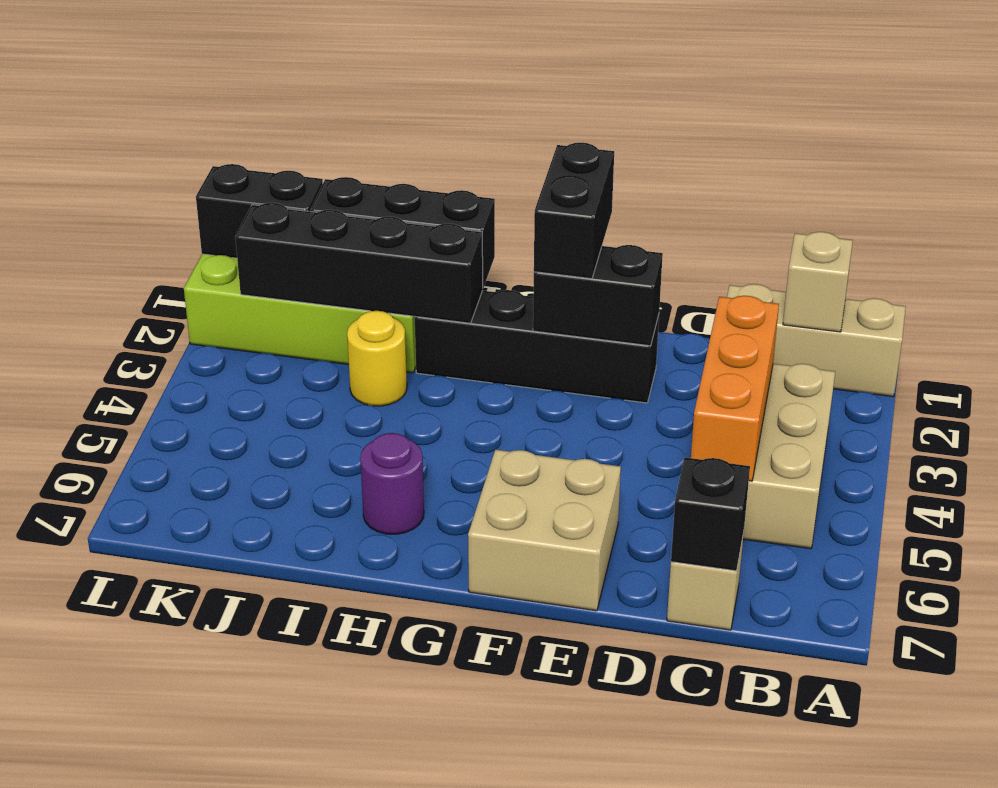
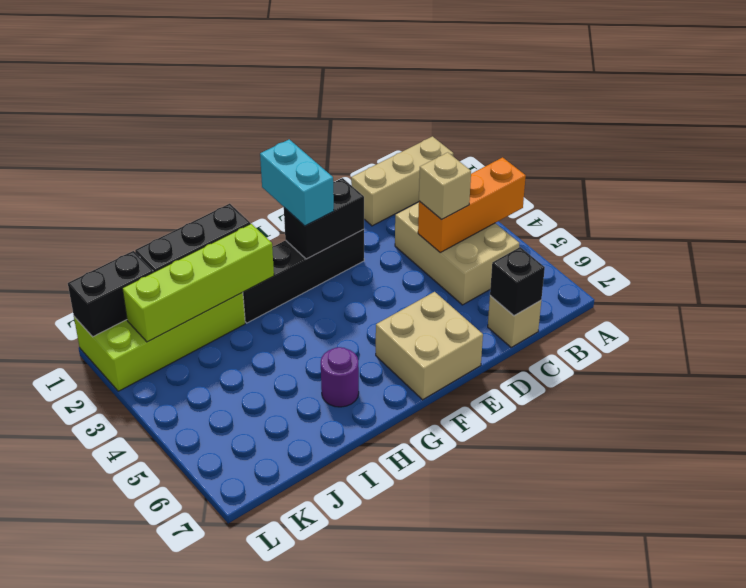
tan 1x1 brick [783,232,853,332] -> tan 1x1 brick moved to [419,152,471,220]
orange 1x3 brick [691,296,779,481] -> orange 1x3 brick turned to [418,157,526,252]
black 1x2 brick [534,143,614,279] -> cyan 1x2 brick [260,139,334,226]
black 1x4 brick [235,203,483,323] -> lime 1x4 brick [122,224,274,342]
yellow 1x1 round brick [347,311,407,406] -> none

